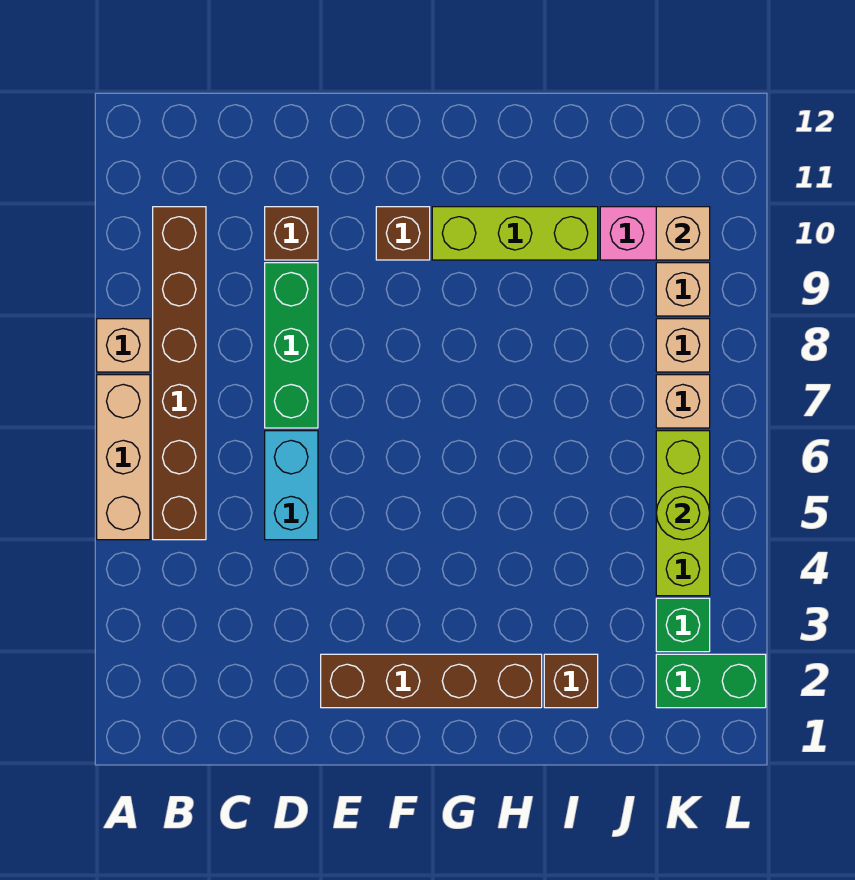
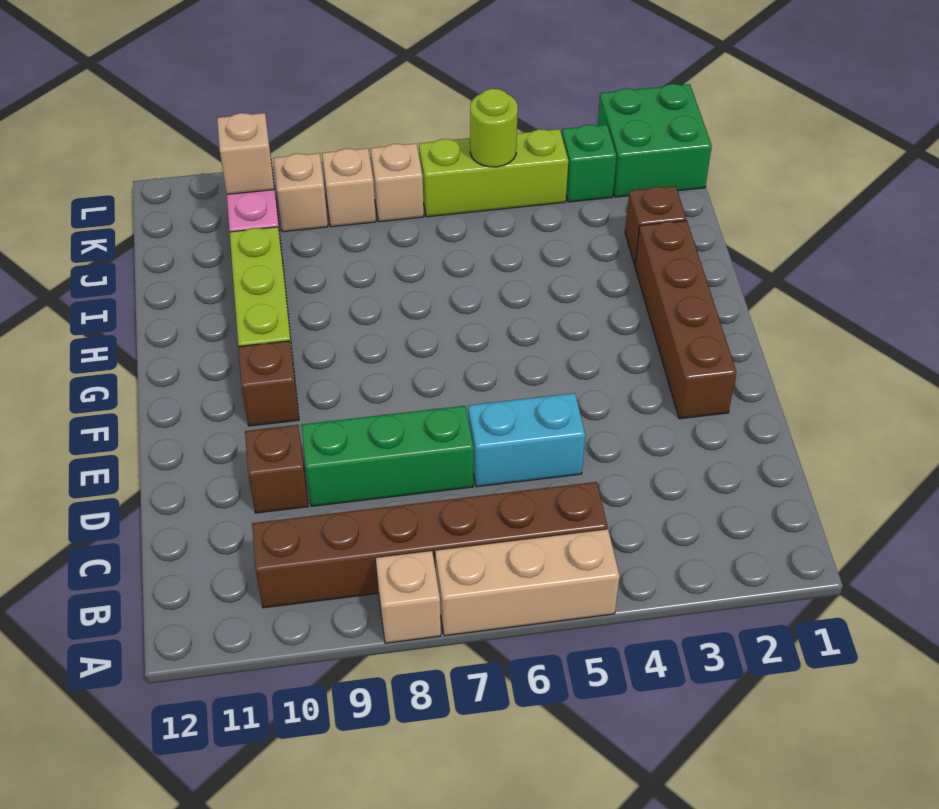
green 1x2 brick [656,654,766,708] -> green 2x2 brick [598,84,712,197]

